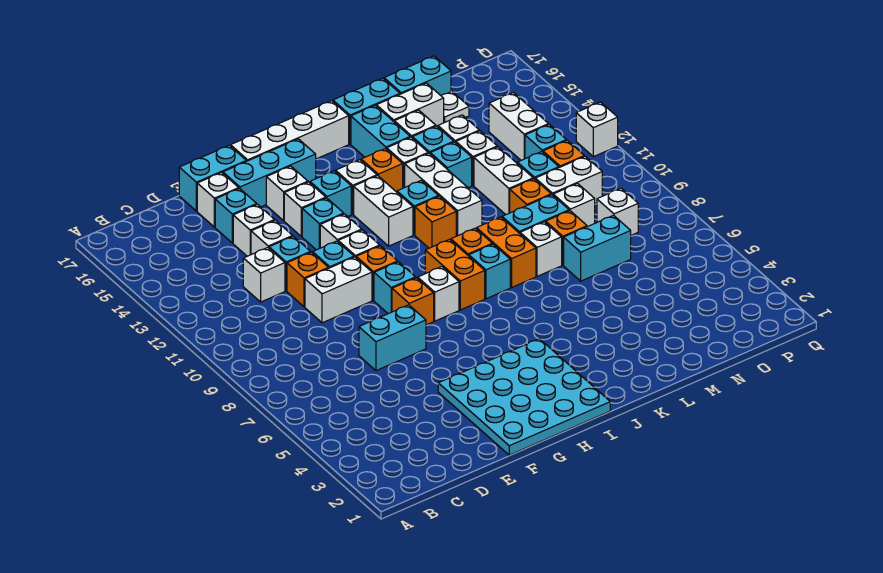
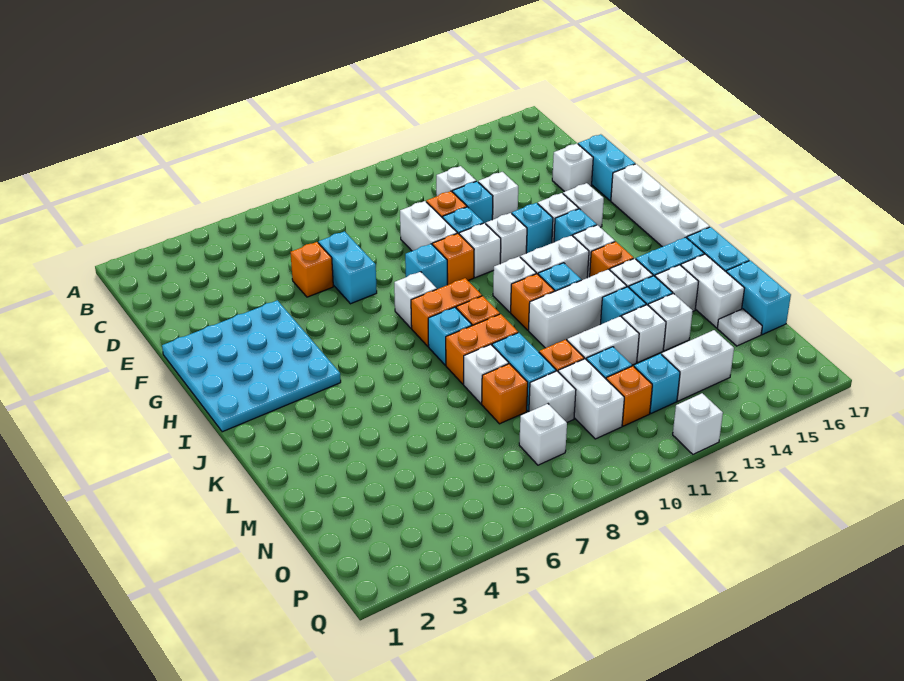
white 1x1 brick [233,204,275,256] -> white 1x1 brick moved to [493,257,536,312]
cyan 1x1 brick [215,189,257,243] -> none
cyan 1x3 brick [223,139,316,207] -> none
orange 1x1 brick [392,278,434,325] -> orange 1x1 brick moved to [290,242,333,297]
cyan 1x2 brick [564,215,631,281] -> none

